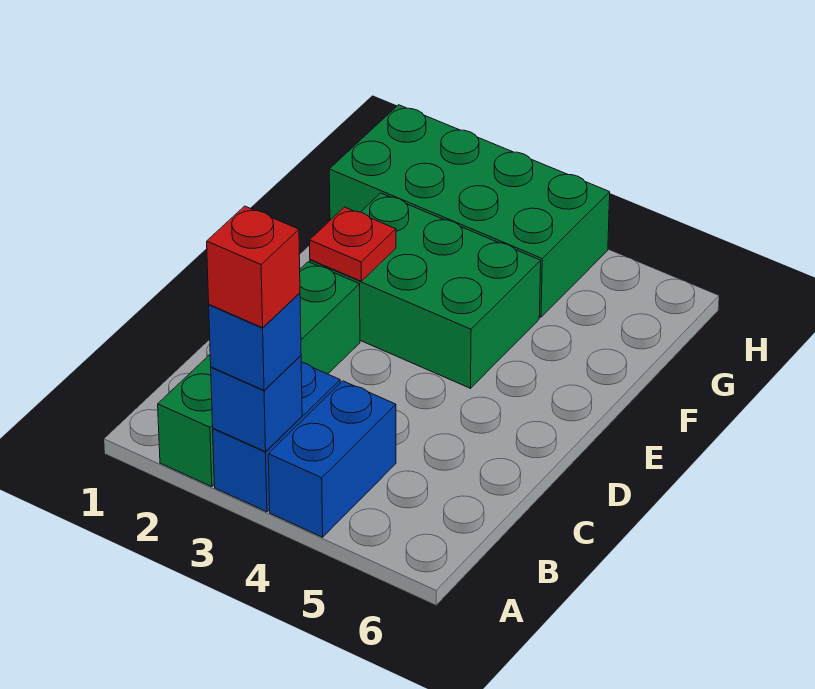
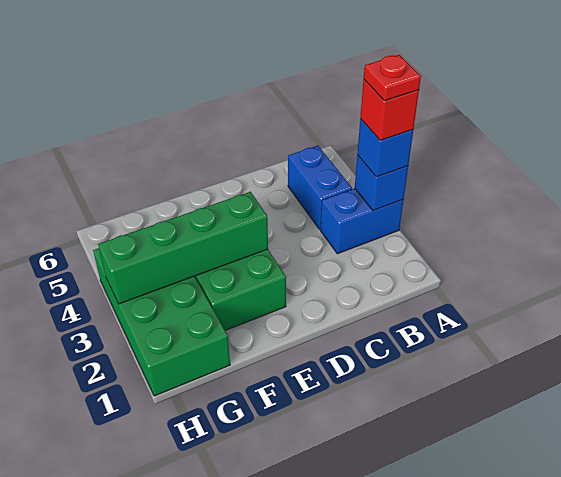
green 1x4 brick [158,262,360,487] -> green 1x4 brick moved to [98,192,268,304]
blue 1x2 brick [268,381,396,537] -> blue 1x2 brick turned to [288,146,352,230]
red 1x1 plate [310,207,396,281] -> red 1x1 plate moved to [364,55,421,101]

